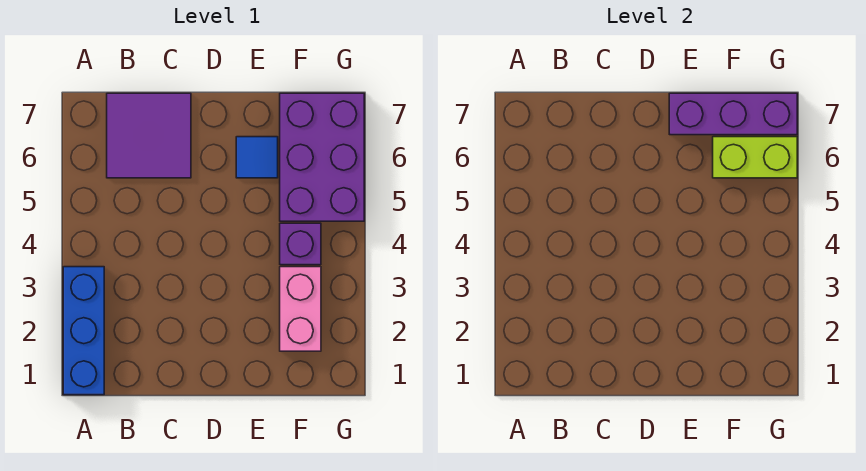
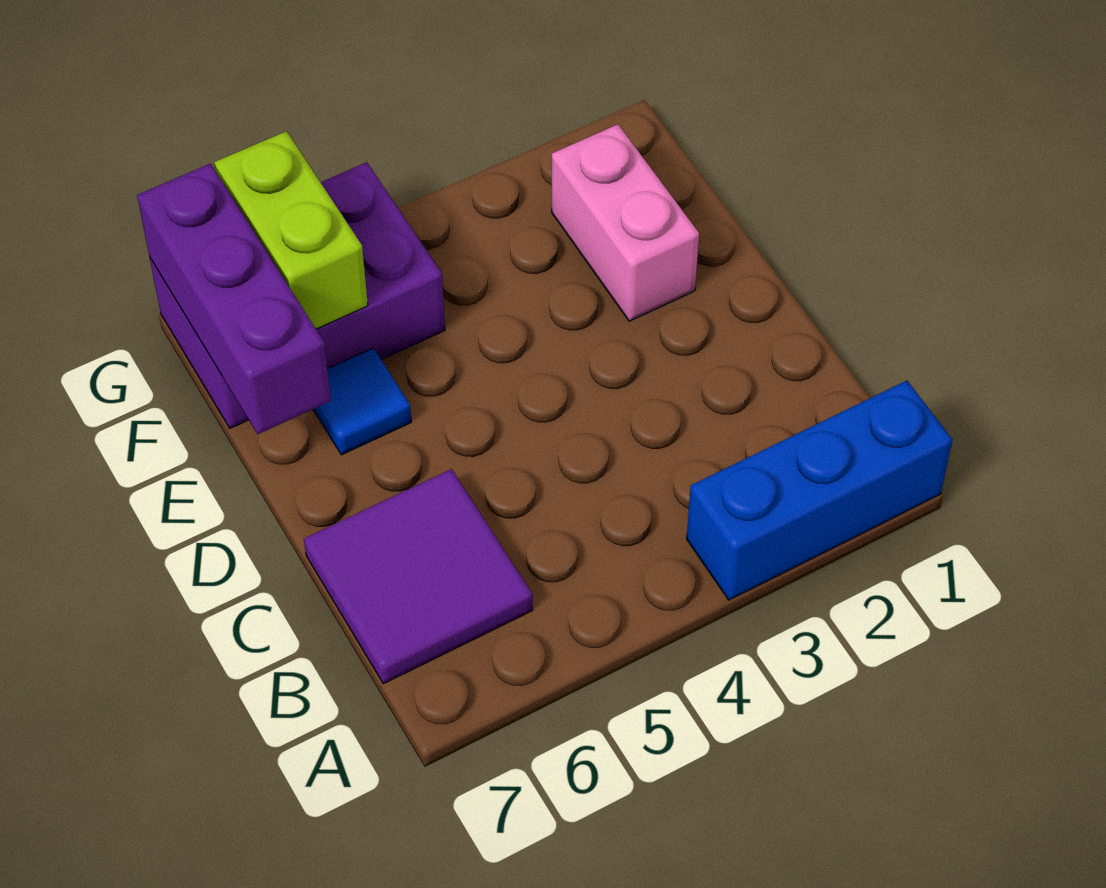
pink 1x2 brick [280,267,321,351] -> pink 1x2 brick turned to [552,124,699,321]
purple 1x1 brick [280,223,321,265] -> none

